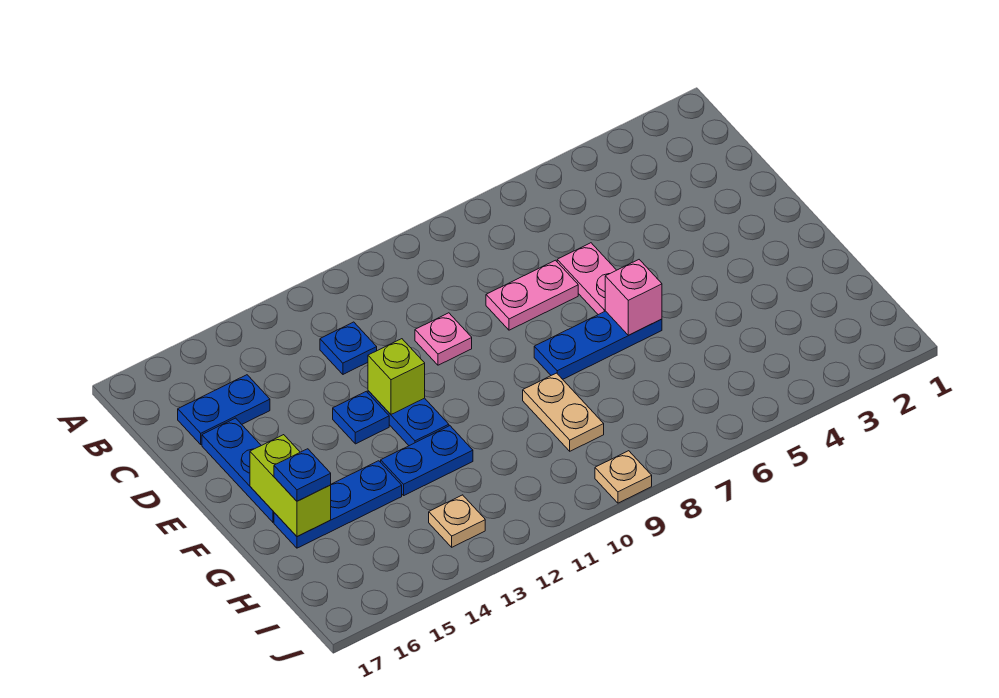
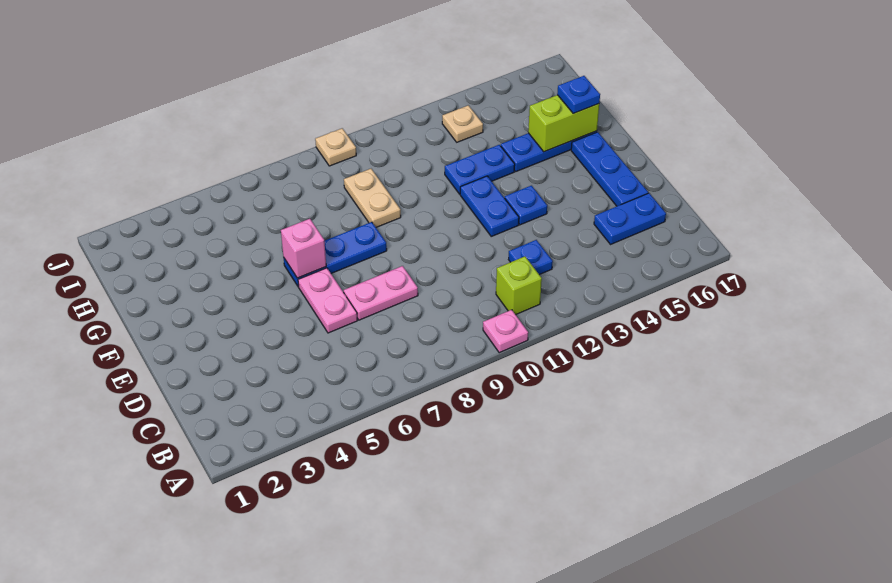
pink 1x1 plate [415,313,472,365] -> pink 1x1 plate moved to [483,310,528,353]
lime 1x1 brick [368,339,425,414] -> lime 1x1 brick moved to [496,256,542,315]
lime 1x2 brick [250,435,331,537] -> lime 1x2 brick turned to [528,95,599,152]

